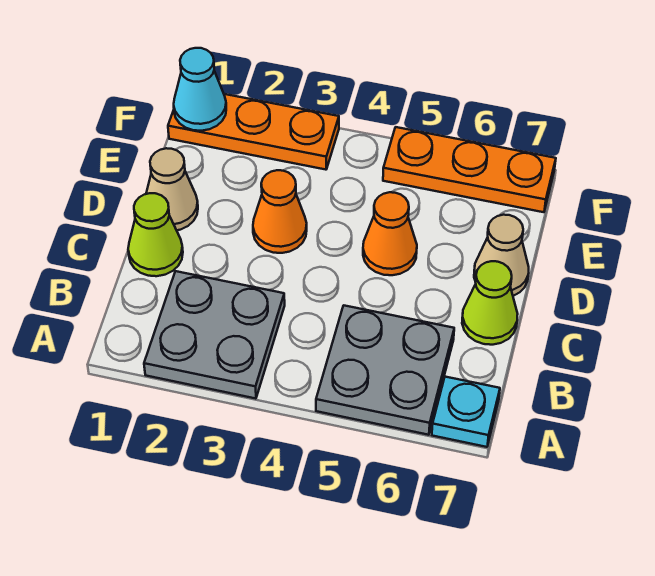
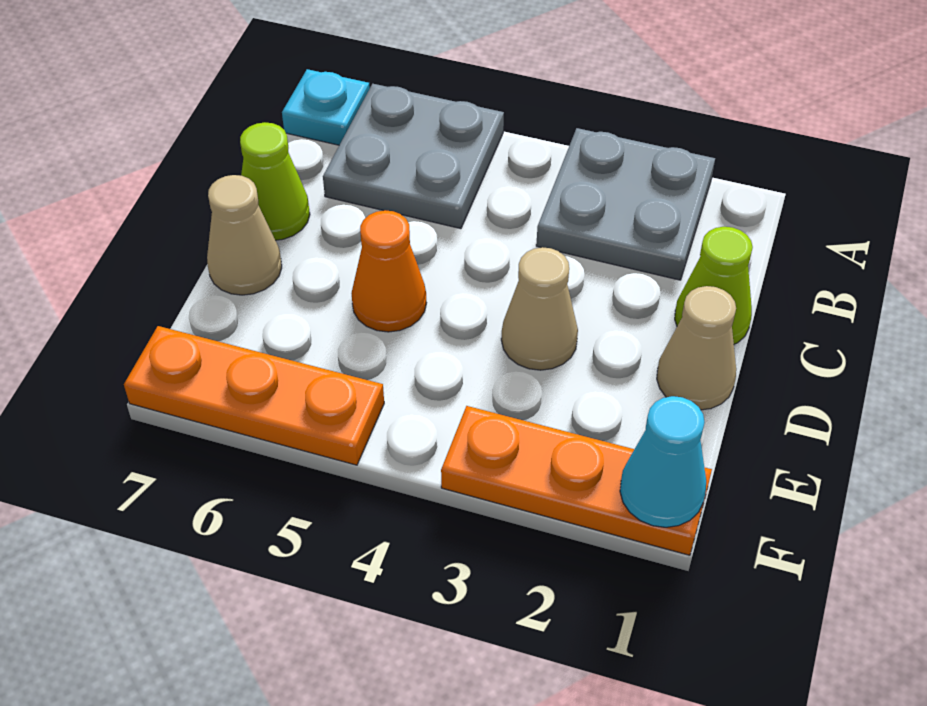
orange 1x1 cone [253,170,307,253] -> tan 1x1 cone [501,247,578,370]

